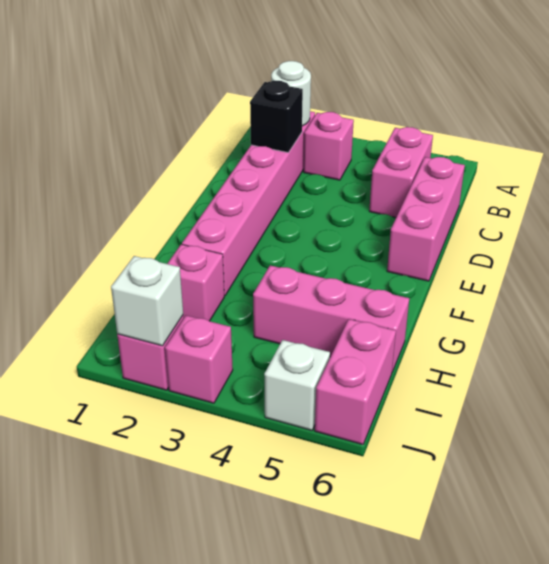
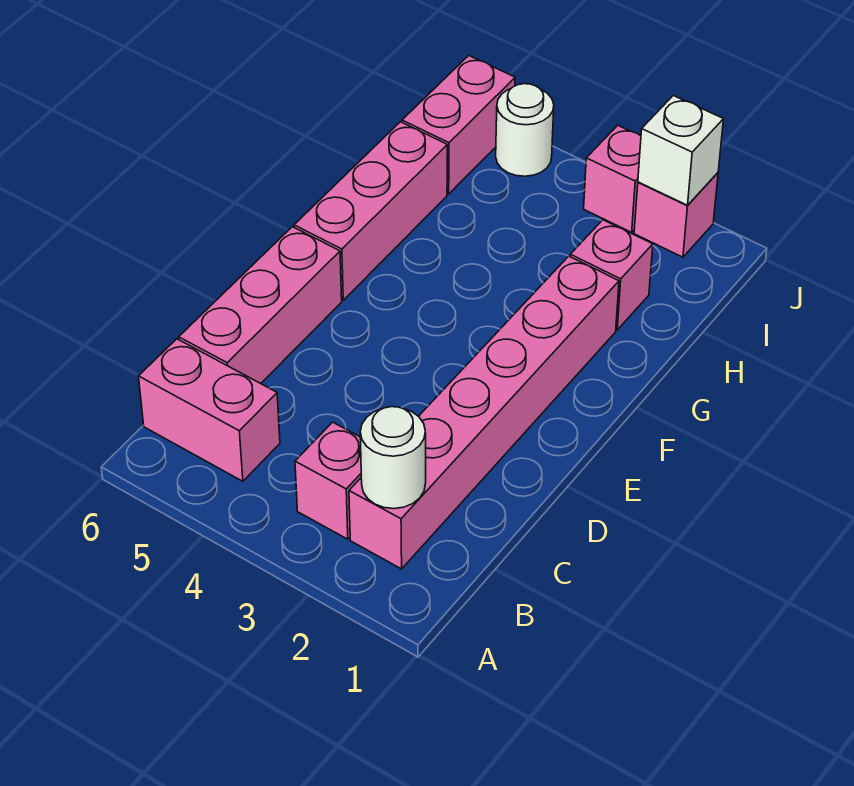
pink 1x2 brick [369,127,433,217] -> pink 1x2 brick turned to [139,339,280,481]
black 1x1 brick [250,81,303,153] -> none
pink 1x3 brick [253,265,409,372] -> pink 1x3 brick turned to [294,122,447,300]
white 1x1 brick [264,340,330,430] -> white 1x1 round brick [496,84,554,176]

